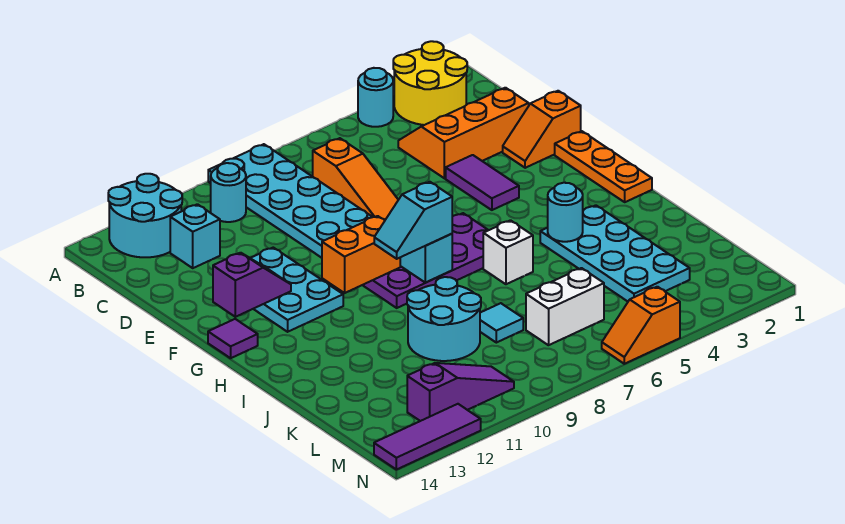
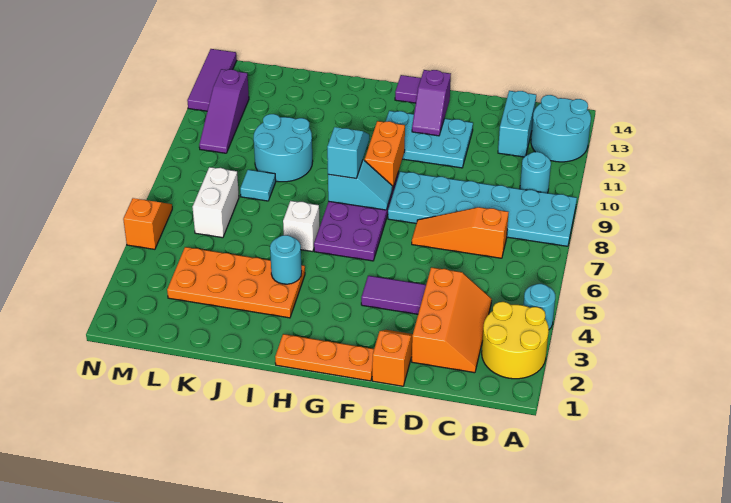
cyan 1x1 brick [170,204,220,268] -> cyan 1x2 brick [498,91,536,157]
cyan 2x4 plate [540,205,690,301] -> orange 2x4 plate [167,247,305,318]

